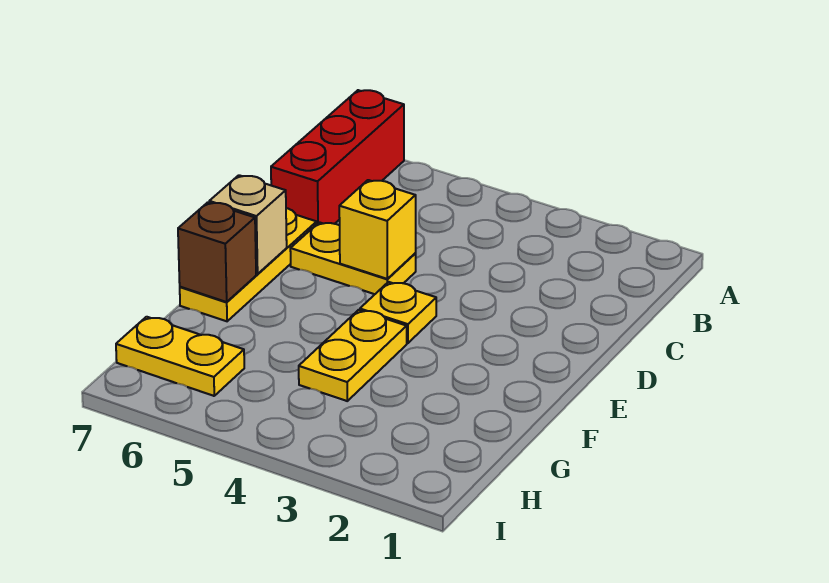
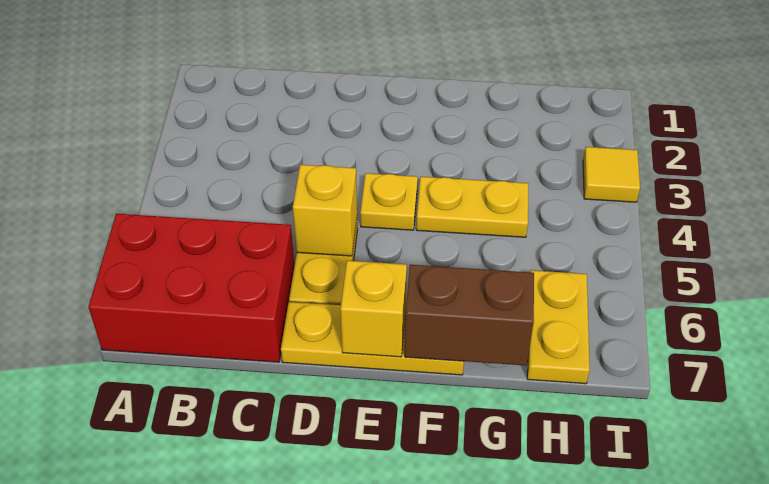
red 1x3 brick [271,90,404,224] -> red 2x3 brick [88,214,295,362]
tan 1x1 brick [209,175,287,274] -> yellow 1x1 brick [340,261,407,357]
brown 1x1 brick [178,202,256,302] -> brown 1x2 brick [405,265,534,365]
none -> yellow 1x1 tile [583,147,640,202]

